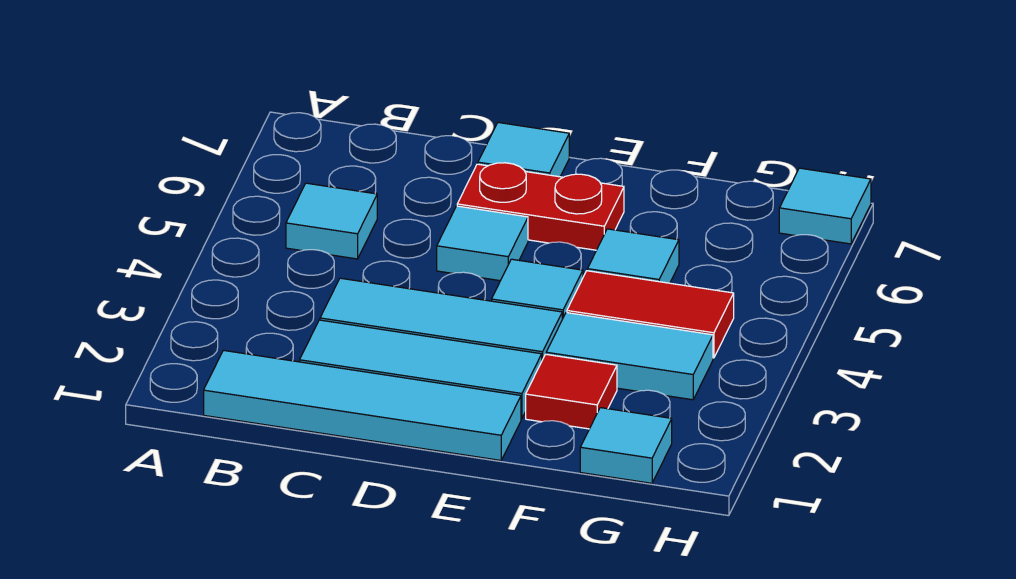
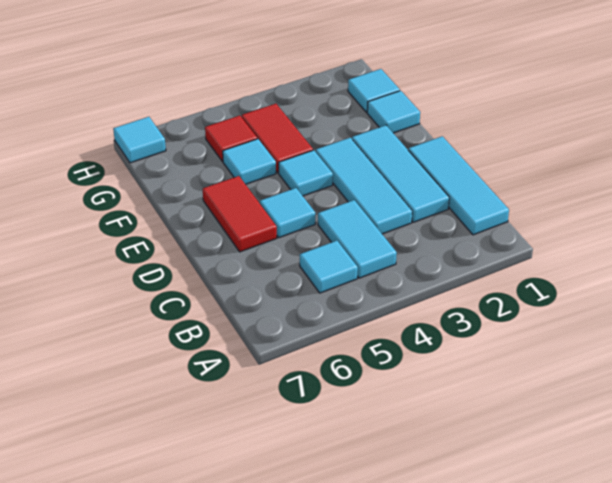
cyan 1x4 tile [204,350,521,460] -> cyan 1x3 tile [408,136,509,235]
red 1x2 plate [457,163,624,250] -> red 1x2 tile [203,176,277,252]
cyan 1x1 tile [478,123,569,177] -> cyan 1x1 tile moved to [367,91,420,133]
red 1x1 tile [526,354,617,429] -> red 1x1 tile moved to [205,116,257,162]
cyan 1x2 tile [546,313,713,400] -> cyan 1x2 tile moved to [318,200,397,278]

